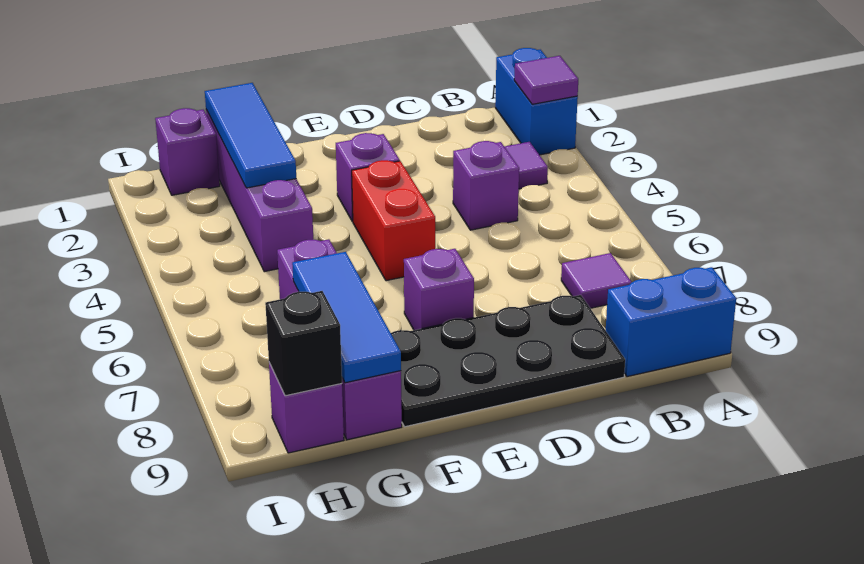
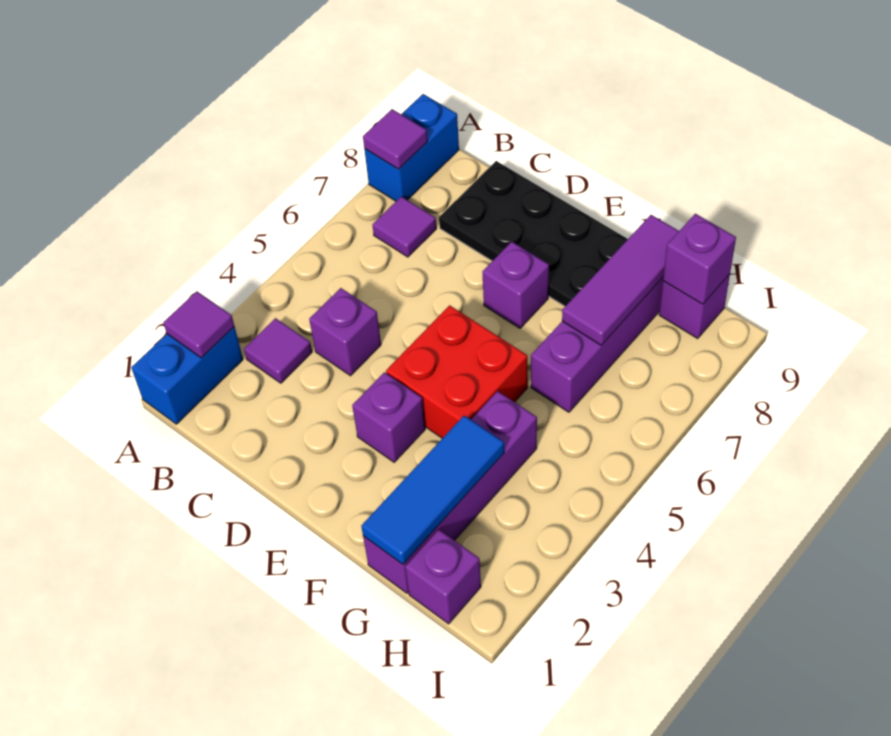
none -> purple 1x1 tile [363,109,427,169]
blue 1x2 brick [606,267,736,377] -> blue 1x2 brick turned to [364,94,459,201]
red 1x2 brick [352,160,435,281] -> red 2x2 brick [386,305,528,438]
blue 1x3 tile [292,252,401,383] -> purple 1x3 tile [562,215,679,345]
black 1x1 brick [265,291,342,396] -> purple 1x1 brick [663,214,736,304]

